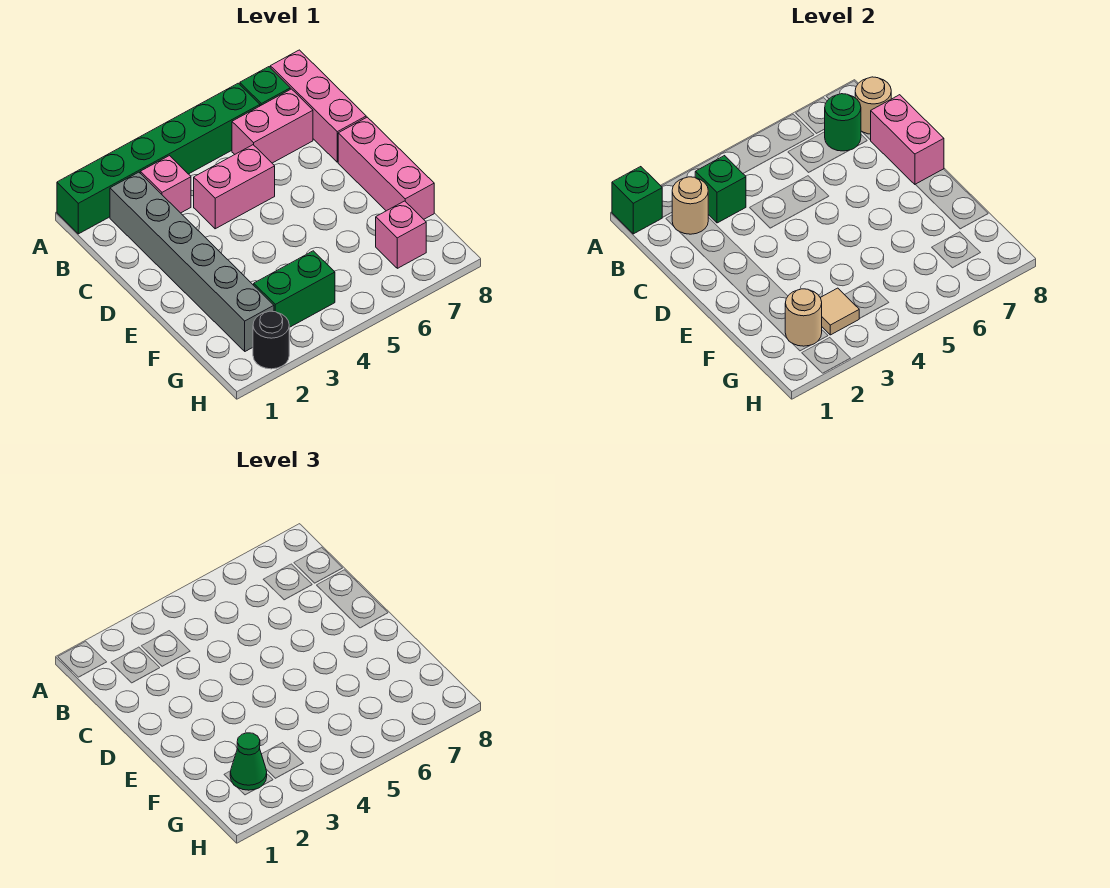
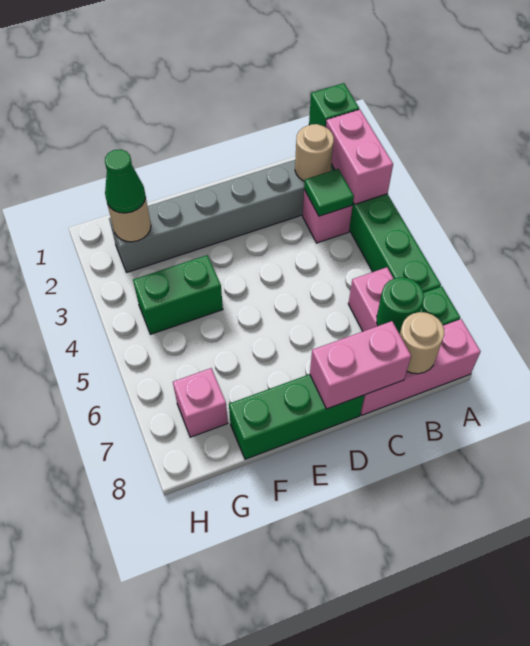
green 1x1 brick [695,156,746,223] -> green 1x1 tile [304,169,354,216]
pink 1x2 brick [194,145,275,229] -> pink 1x2 brick moved to [326,109,393,204]
pink 1x3 brick [338,117,434,219] -> green 1x3 brick [229,374,364,459]
green 1x2 brick [254,251,335,327] -> green 1x2 brick turned to [133,255,223,334]
tan 1x1 tile [820,288,860,335] -> none
black 1x1 round brick [253,311,289,369] -> none

